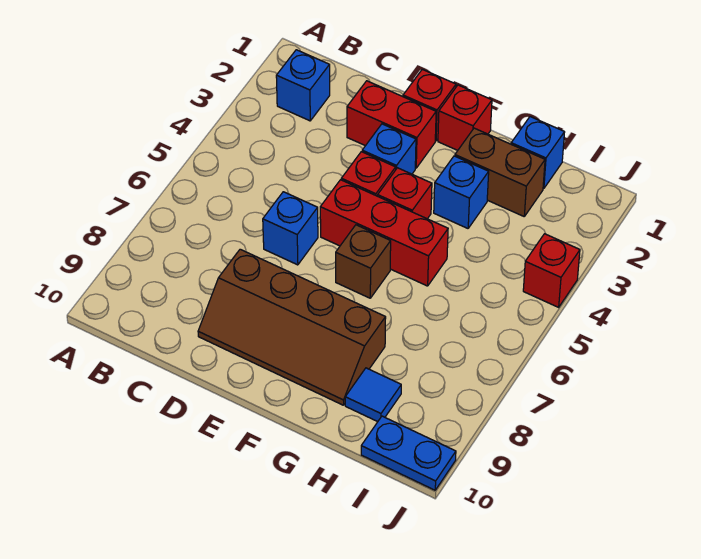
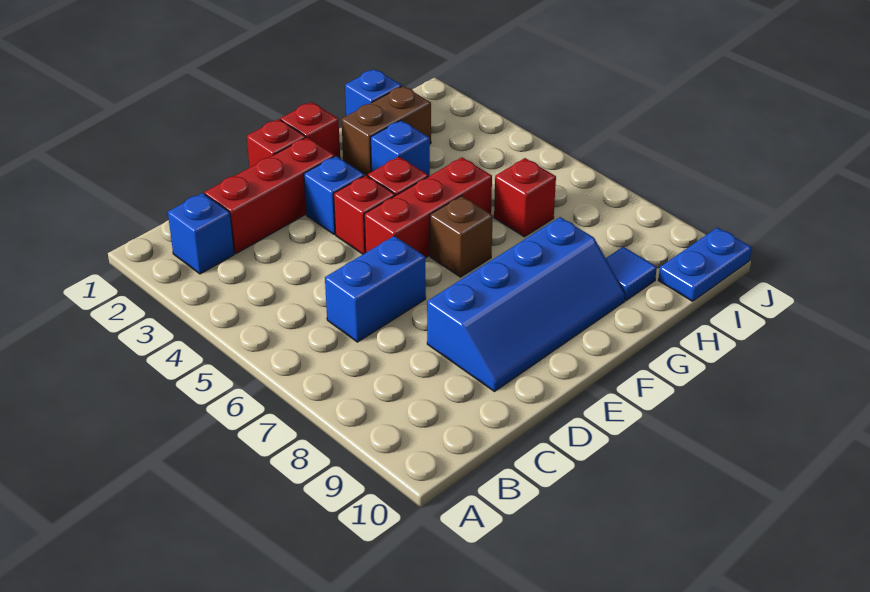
red 1x2 brick [347,81,436,168] -> red 1x3 brick [204,137,335,254]
blue 1x1 brick [263,192,318,265] -> blue 1x2 brick [325,236,426,342]
brown 2x4 slope [198,249,386,405] -> blue 2x4 slope [427,217,625,391]
red 1x1 brick [523,234,580,307] -> red 1x1 brick moved to [494,158,556,237]

